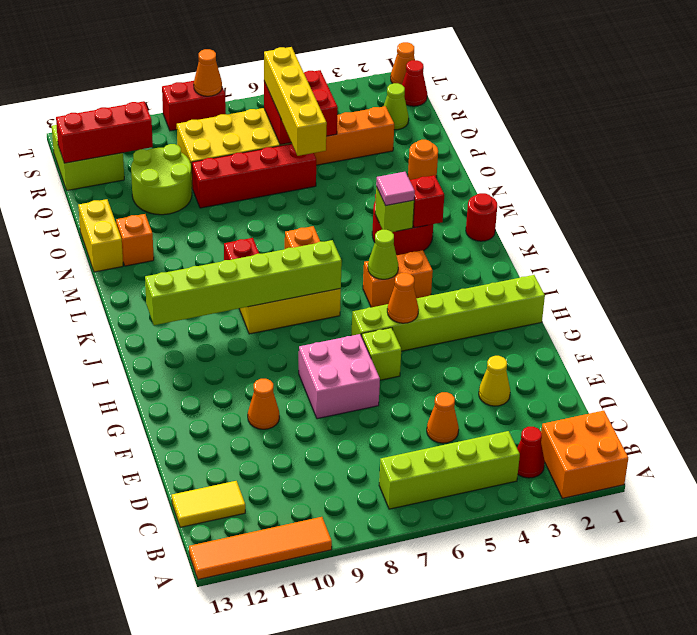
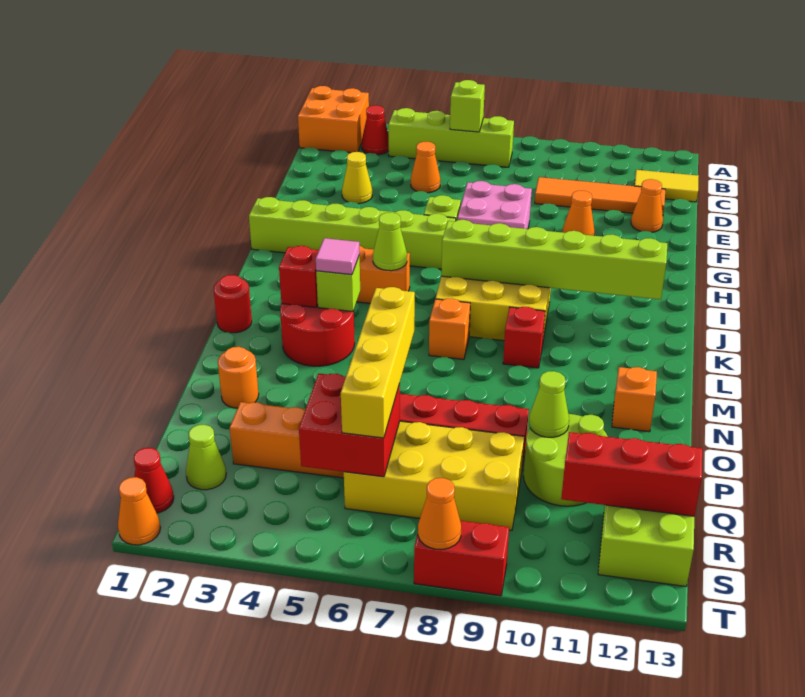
orange 1x4 tile [189,517,332,579] -> orange 1x4 tile moved to [535,177,665,213]
none -> lime 1x1 brick [450,80,485,132]
orange 1x1 cone [387,273,419,323] -> orange 1x1 cone moved to [631,179,663,232]
yellow 1x2 brick [78,199,123,272] -> none
none -> lime 1x1 cone [529,371,569,437]

